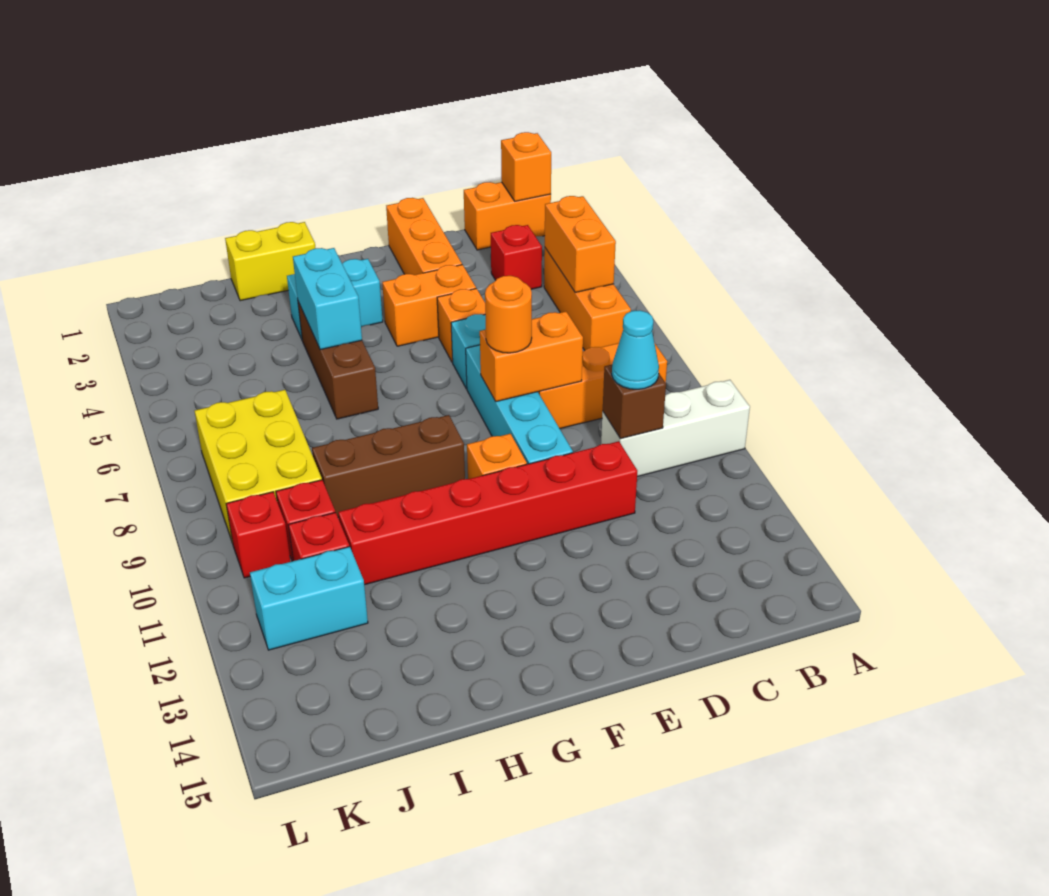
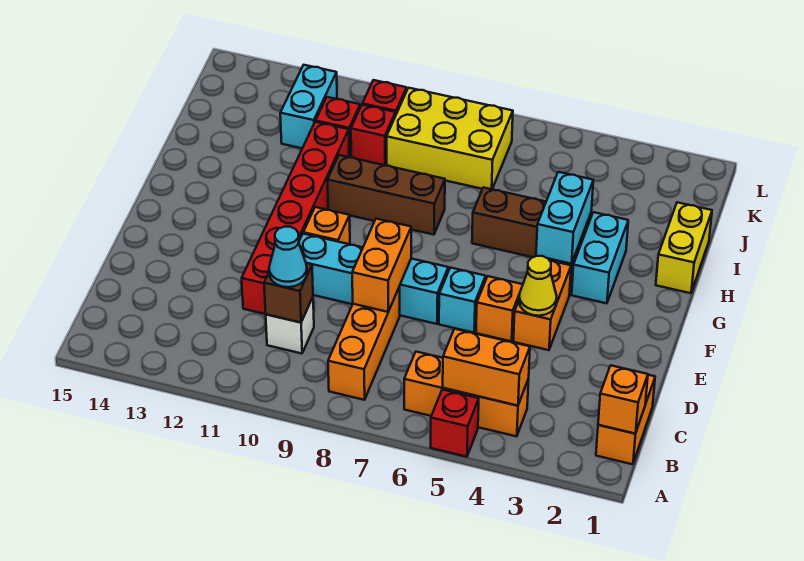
white 1x3 brick [601,380,750,476] -> white 1x1 brick [266,297,314,353]
red 1x1 brick [491,225,542,289] -> red 1x1 brick moved to [431,390,479,457]
orange 1x3 brick [386,198,462,275] -> none
none -> yellow 1x1 cone [519,256,557,316]
orange 1x1 round brick [485,276,532,353] -> none
brown 1x3 brick [312,415,465,518] -> brown 1x3 brick turned to [328,155,445,235]
cyan 1x2 brick [293,248,362,350] -> cyan 1x2 brick turned to [536,172,593,264]

